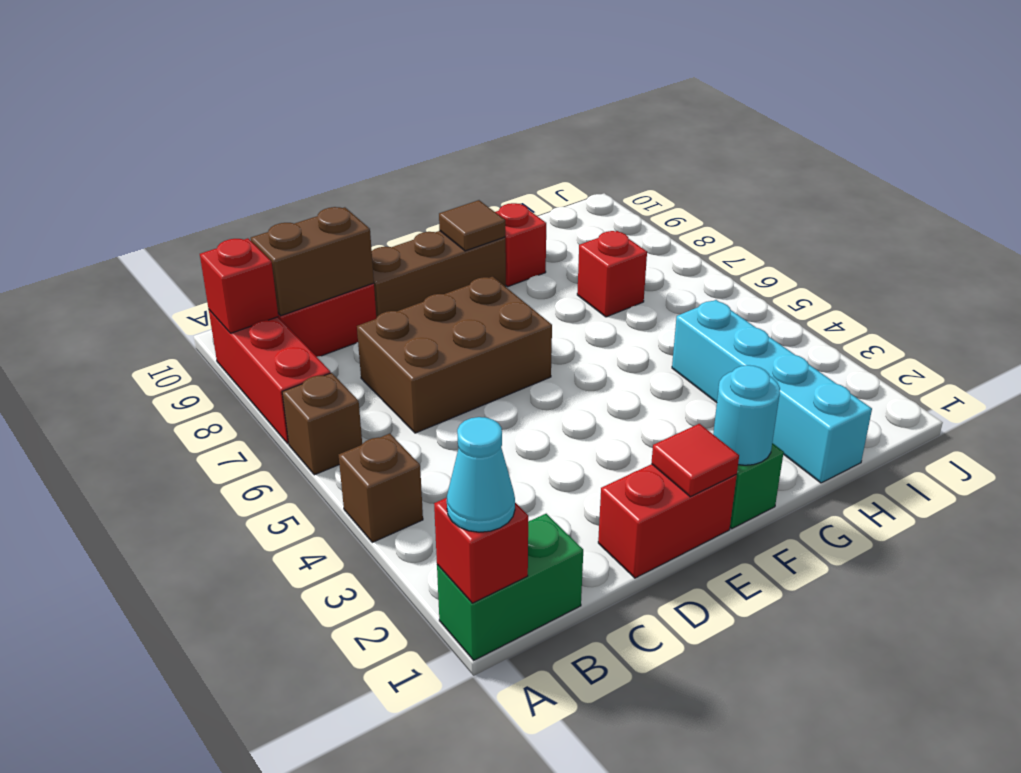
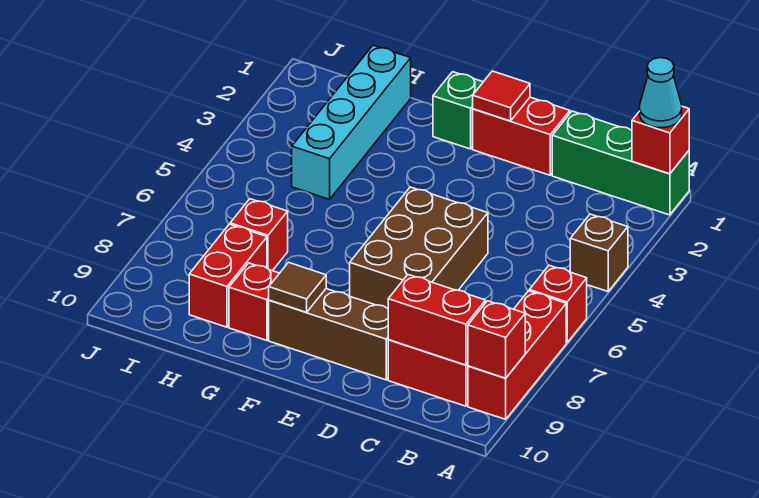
green 1x2 brick [437,514,583,660] -> green 1x3 brick [552,111,689,215]
brown 1x1 brick [282,373,362,475] -> red 1x1 brick [529,265,587,343]
brown 1x2 brick [251,207,374,316] -> red 1x2 brick [388,275,485,365]
brown 2x3 brick [357,277,552,433] -> brown 2x3 brick turned to [350,187,488,308]
cyan 1x1 round brick [713,365,780,465] -> none
none -> red 1x2 brick [189,224,267,327]

